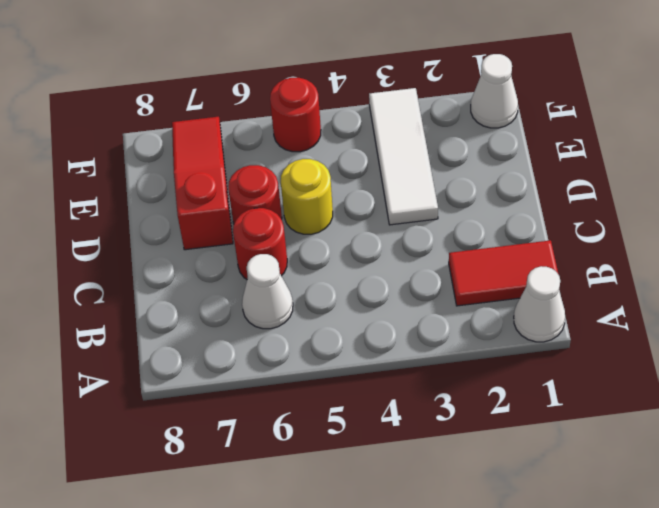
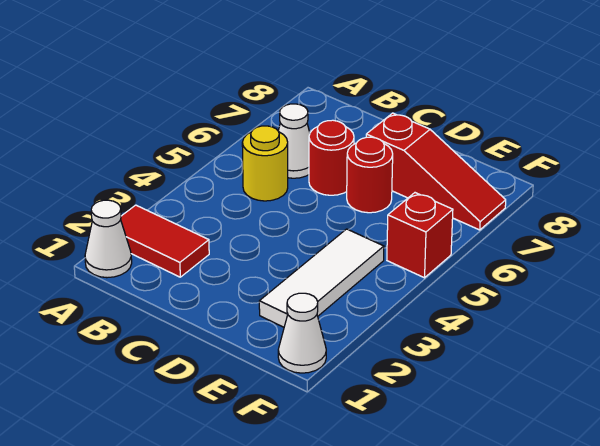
red 1x2 tile [449,240,560,306] -> red 1x2 tile turned to [121,205,209,277]
white 1x3 tile [369,88,438,225] -> white 1x3 tile turned to [259,229,384,327]
yellow 1x1 round brick [281,159,333,234] -> yellow 1x1 round brick moved to [242,126,288,201]
red 1x1 round brick [270,78,321,152] -> red 1x1 brick [387,193,453,278]

